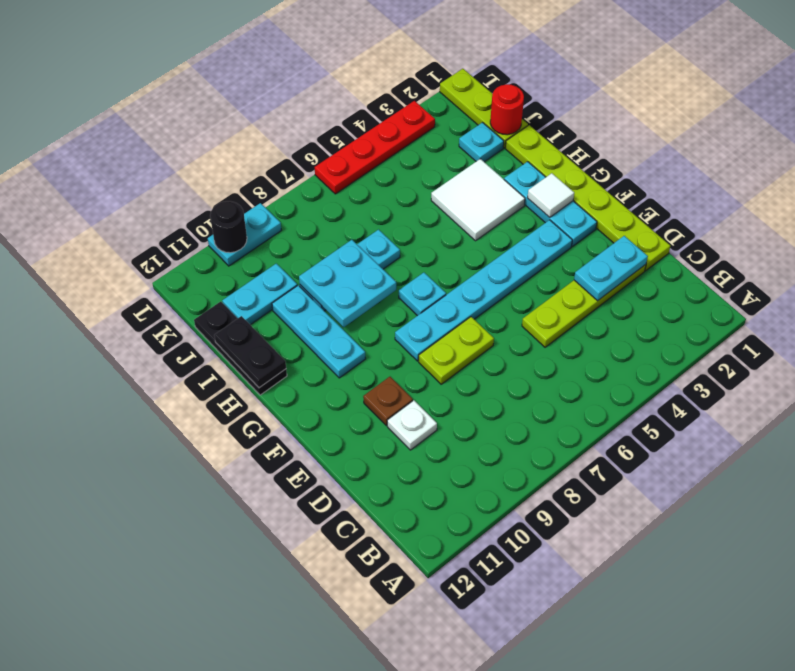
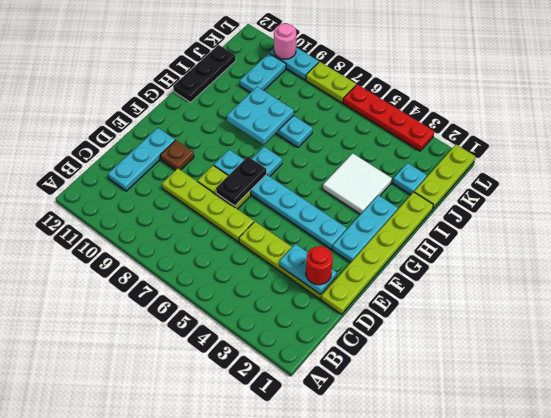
none -> lime 1x4 plate [162,169,254,242]
white 1x1 plate [387,400,437,450] -> none
white 1x1 tile [527,173,574,217] -> none
cyan 1x3 plate [272,285,366,378] -> cyan 1x3 plate moved to [108,128,175,191]
black 1x2 plate [214,316,286,388] -> black 1x2 plate moved to [216,157,267,206]
red 1x1 round brick [490,84,524,135] -> red 1x1 round brick moved to [306,246,333,285]
cyan 1x2 plate [222,264,297,325] -> cyan 1x2 plate turned to [240,53,286,93]
none -> lime 1x2 plate [306,62,356,103]
black 1x1 round brick [210,201,247,253] -> pink 1x1 round brick [274,24,296,59]

